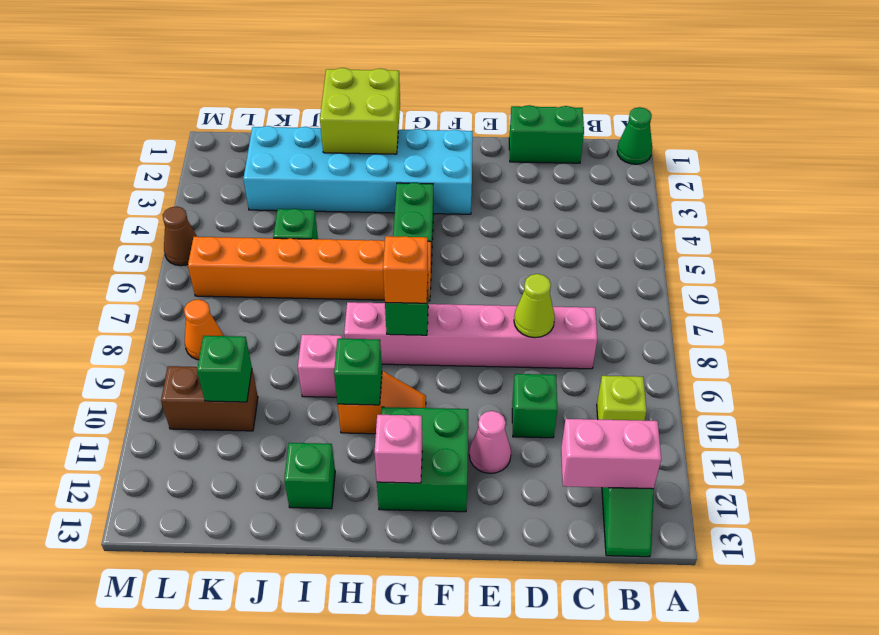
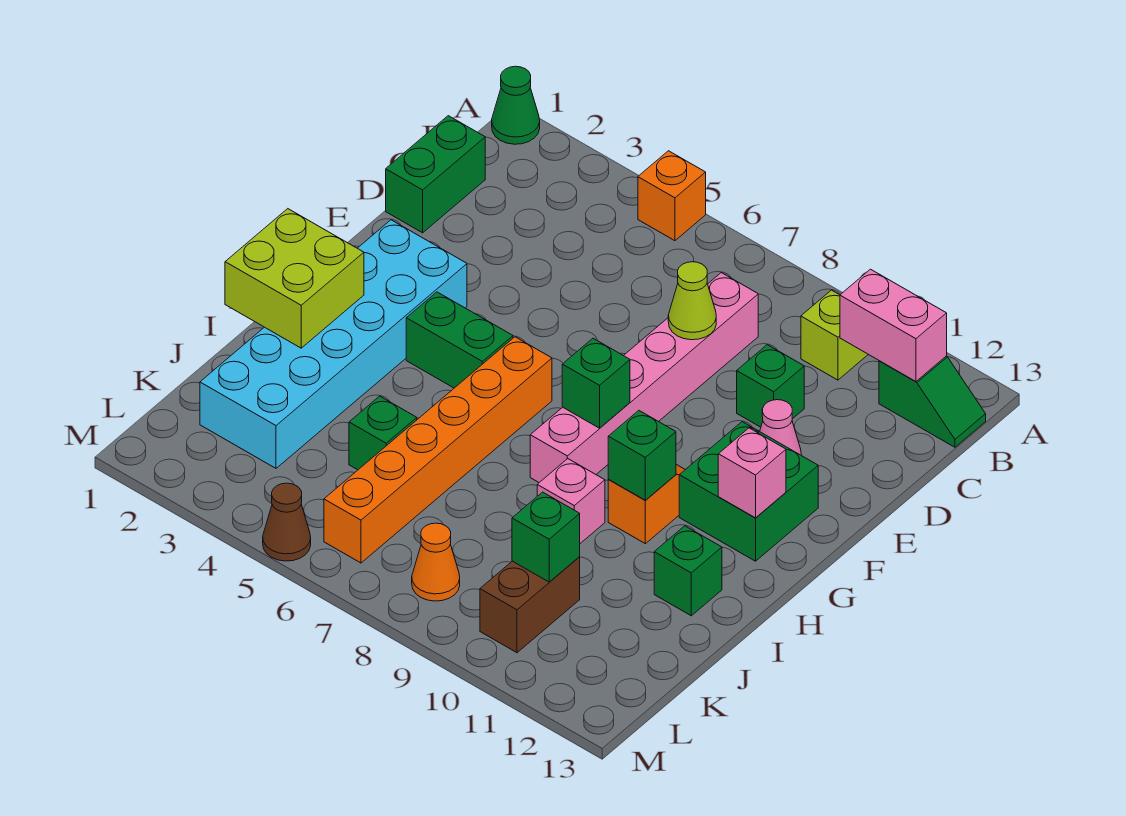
pink 1x2 brick [561,419,661,489] -> pink 1x2 brick turned to [840,269,947,381]
orange 1x1 brick [383,236,428,303] -> orange 1x1 brick moved to [638,151,706,241]

